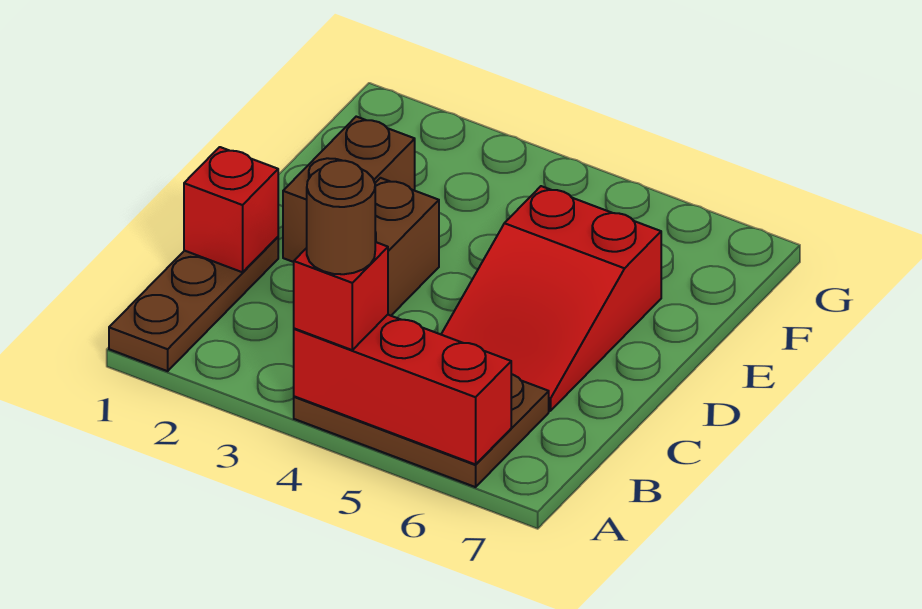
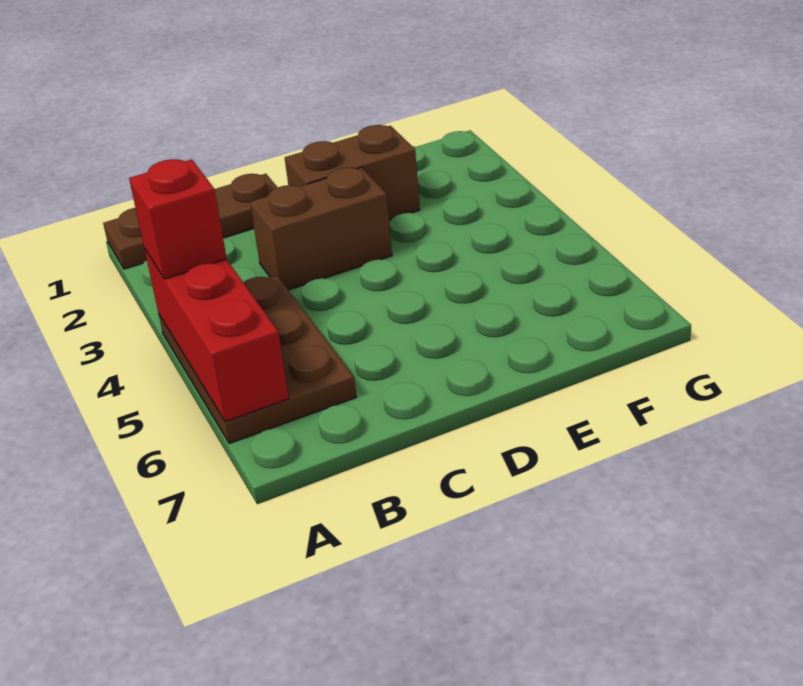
brown 1x1 round brick [307,161,375,274] -> none
red 1x1 brick [184,147,278,272] -> none
red 2x3 slope [441,186,661,411] -> none

